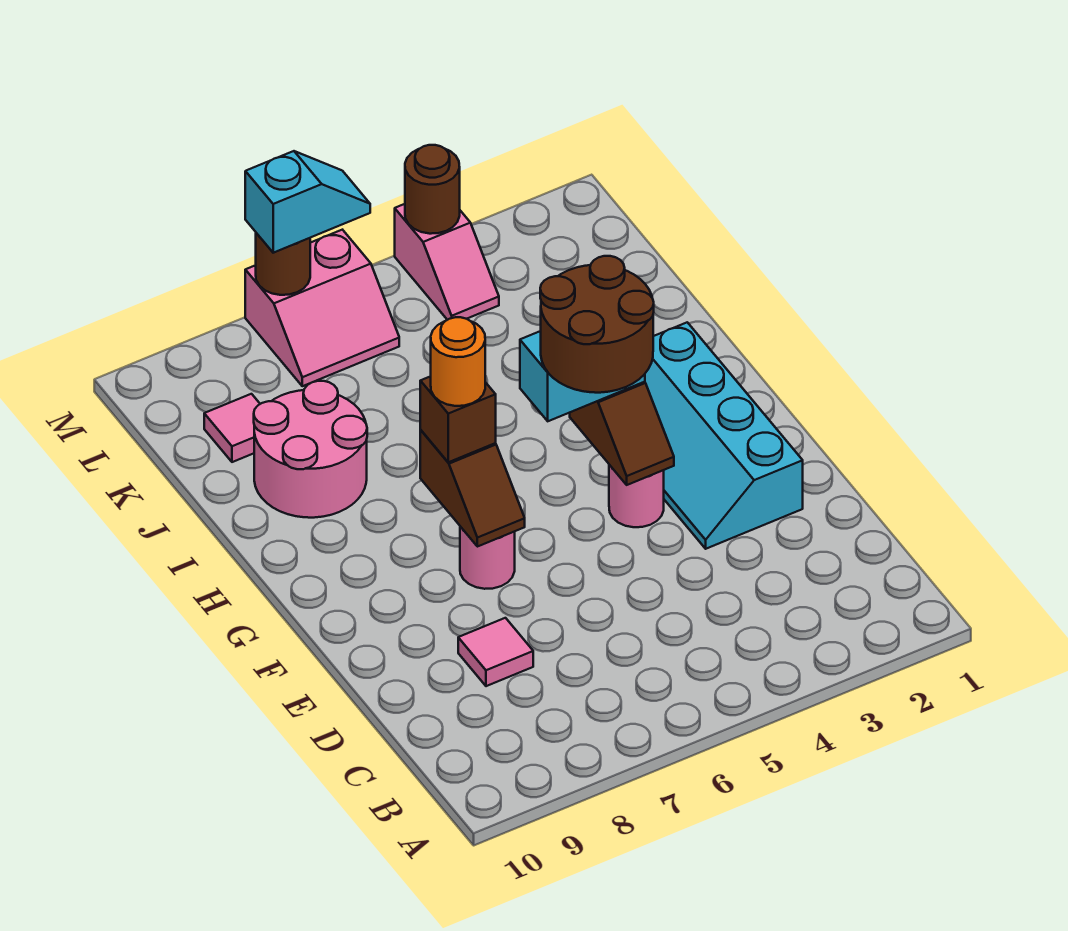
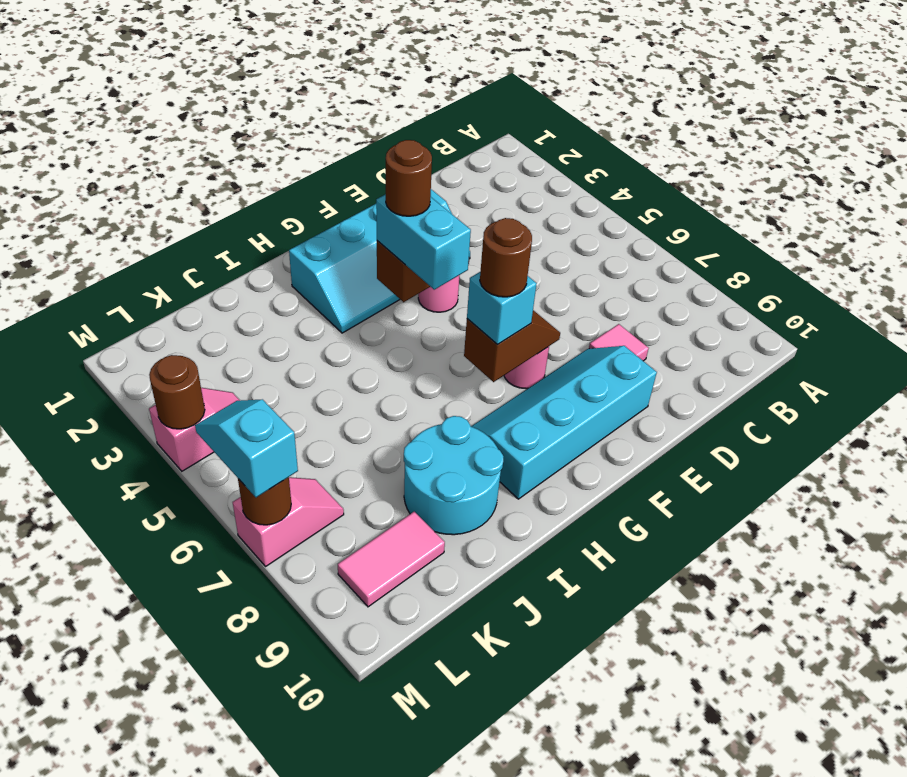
none -> cyan 2x4 slope [471,346,657,499]
brown 2x2 round brick [540,256,654,393] -> brown 1x1 round brick [386,140,432,216]
brown 1x1 brick [420,376,496,462] -> cyan 1x1 brick [467,272,537,344]
orange 1x1 round brick [431,317,485,406] -> brown 1x1 round brick [480,218,532,297]
pink 2x2 round brick [254,381,367,518] -> cyan 2x2 round brick [404,416,503,535]
pink 1x1 tile [204,394,260,462] -> pink 1x2 tile [338,512,445,607]
pink 2x2 slope [245,230,399,386] -> pink 1x2 slope [233,477,344,566]

